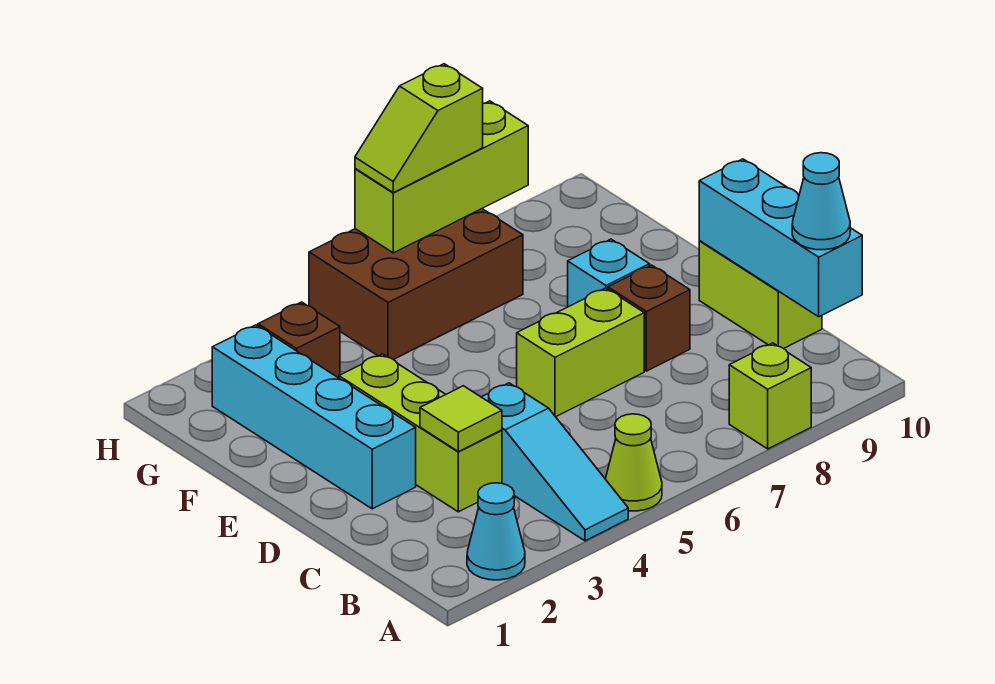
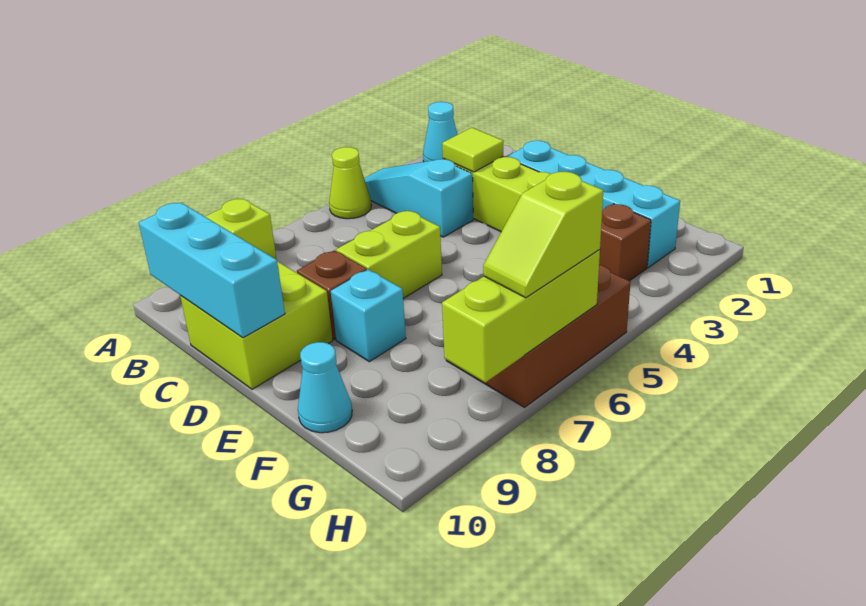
cyan 1x1 cone [792,153,850,250] -> cyan 1x1 cone moved to [298,342,352,433]
lime 1x2 brick [699,241,822,349] -> lime 2x2 brick [180,261,333,389]
lime 1x2 slope [355,64,483,193] -> lime 1x2 slope turned to [483,172,603,298]

